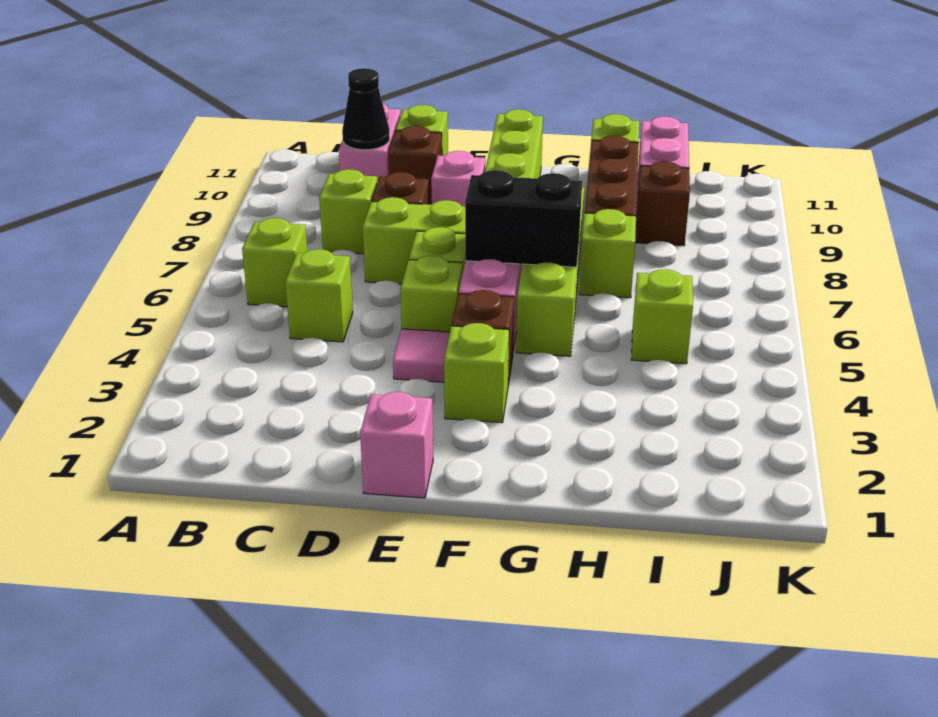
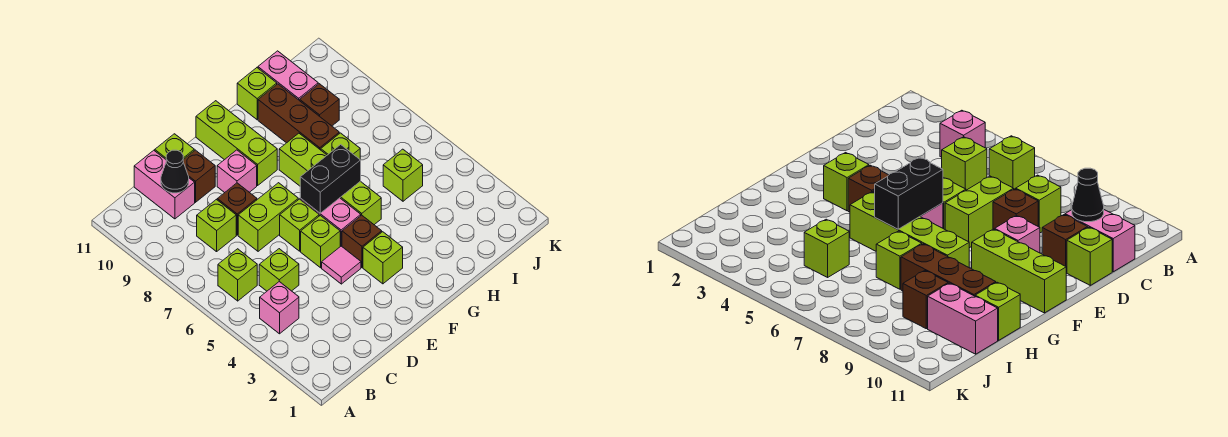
pink 1x1 brick [360,392,433,498] -> pink 1x1 brick moved to [260,282,299,334]

